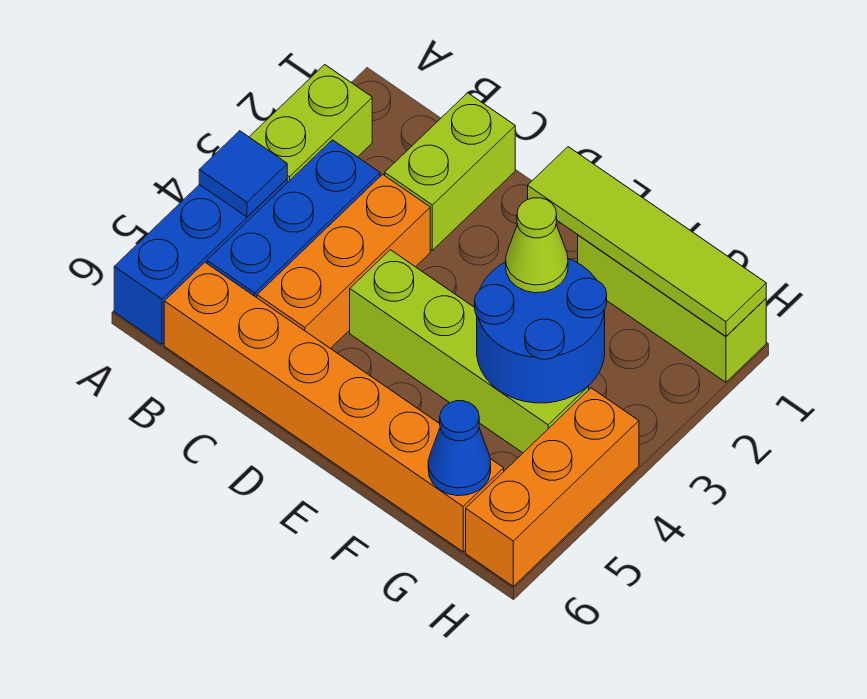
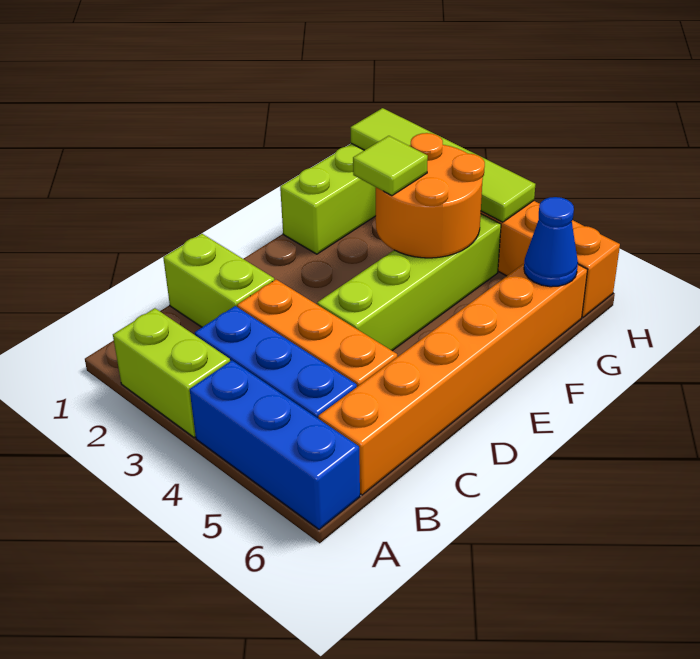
blue 1x1 tile [199,131,287,217] -> none
lime 1x4 tile [528,147,766,336] -> lime 1x4 tile turned to [351,108,535,222]
blue 2x2 round brick [475,259,607,403] -> orange 2x2 round brick [376,133,485,258]
lime 1x1 cone [506,198,568,293] -> lime 1x1 tile [353,136,428,196]

